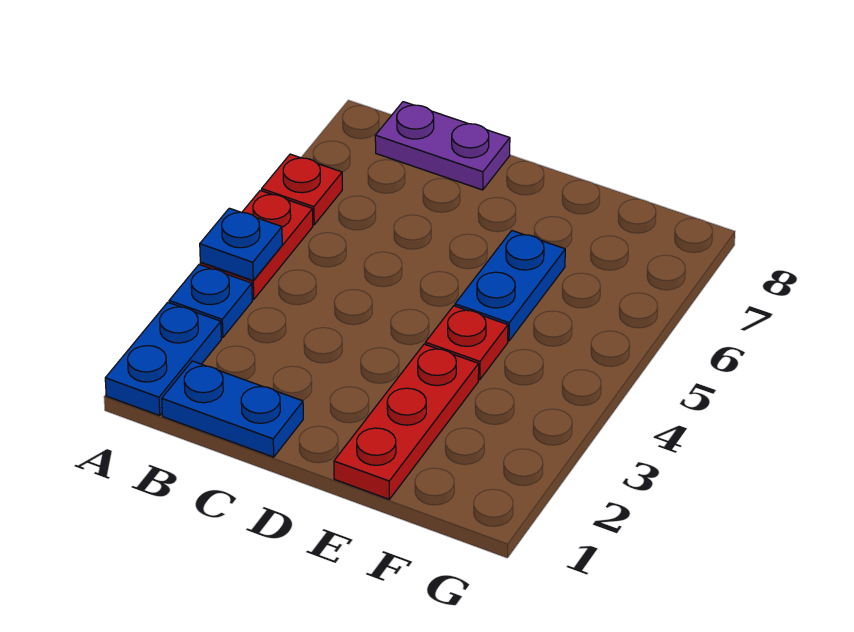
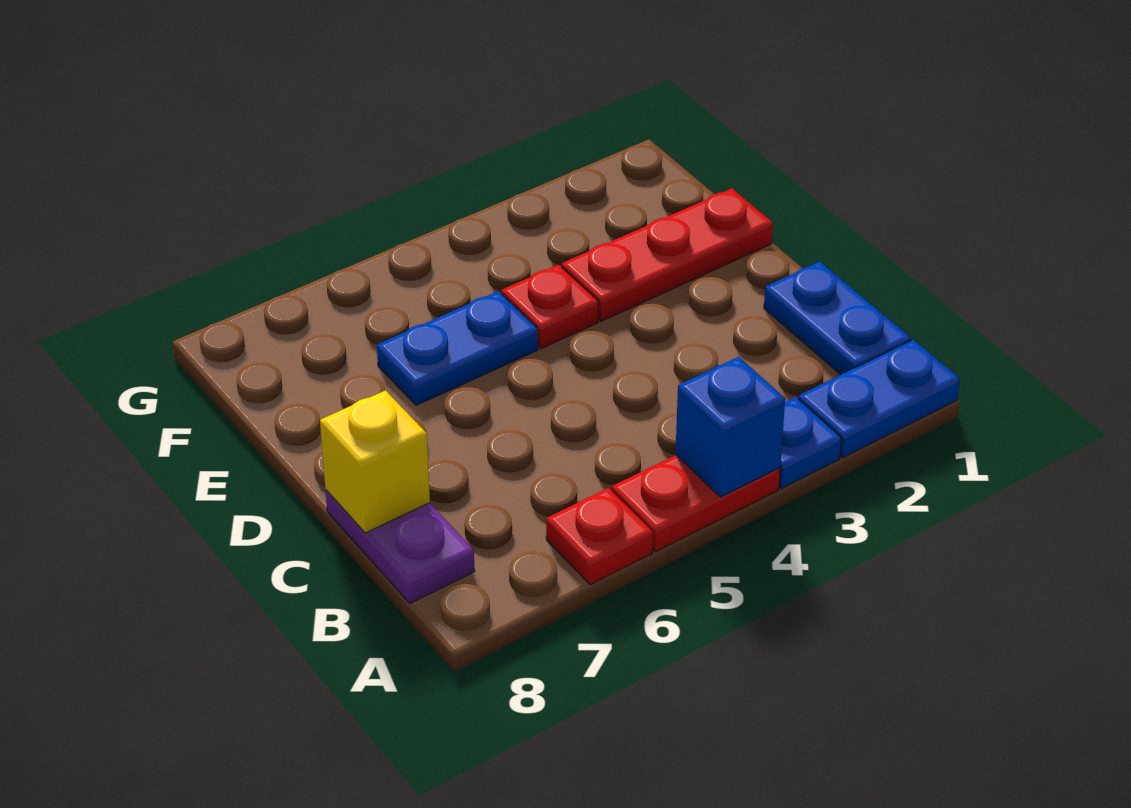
blue 1x1 plate [200,208,282,280] -> blue 1x1 brick [675,357,785,497]
none -> yellow 1x1 brick [320,390,430,533]

